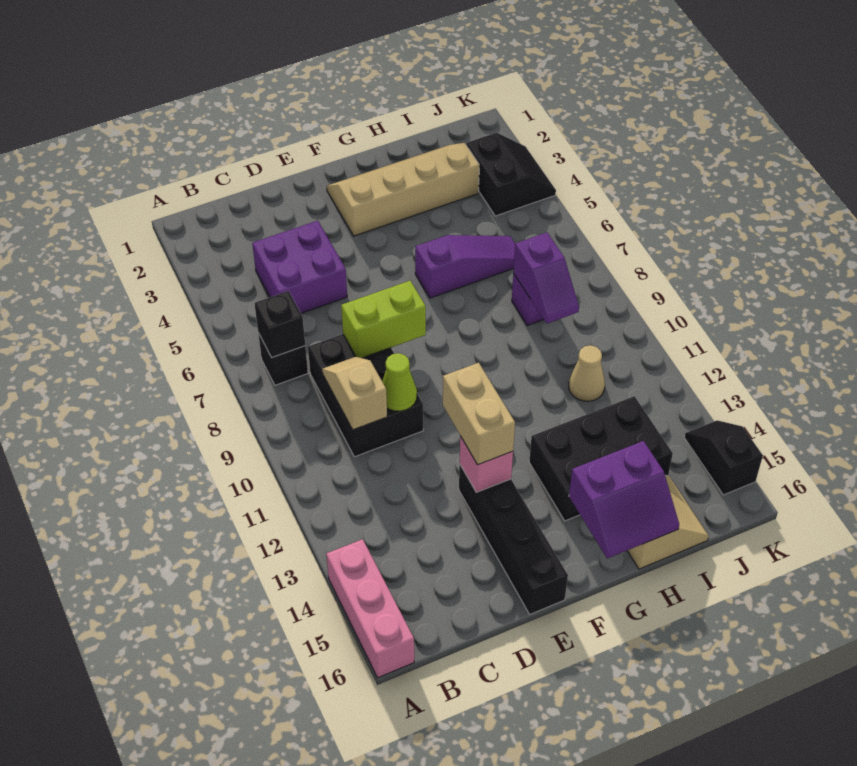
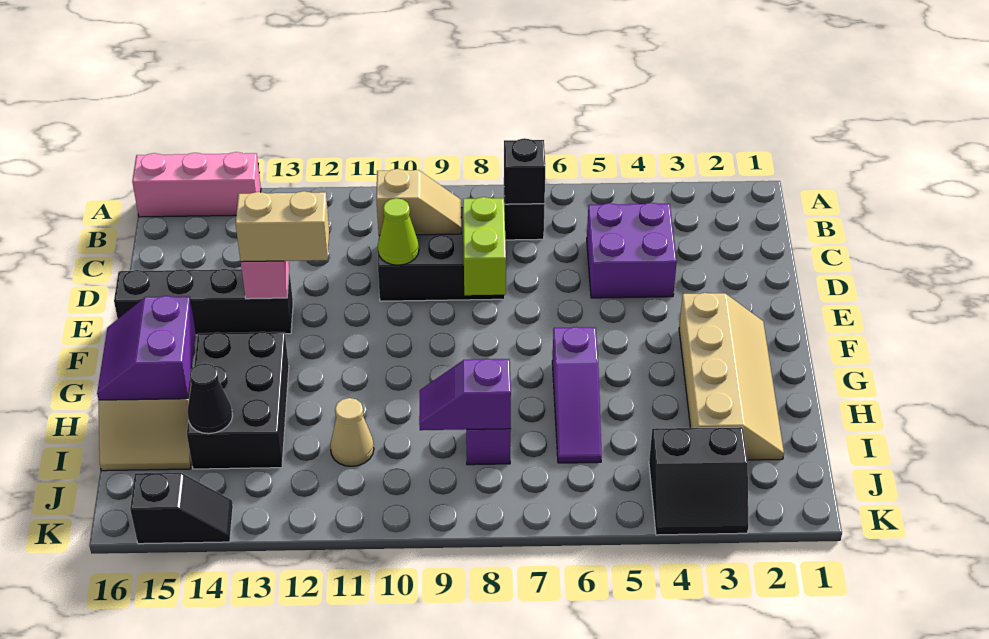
none -> black 1x1 cone [187,363,233,434]

